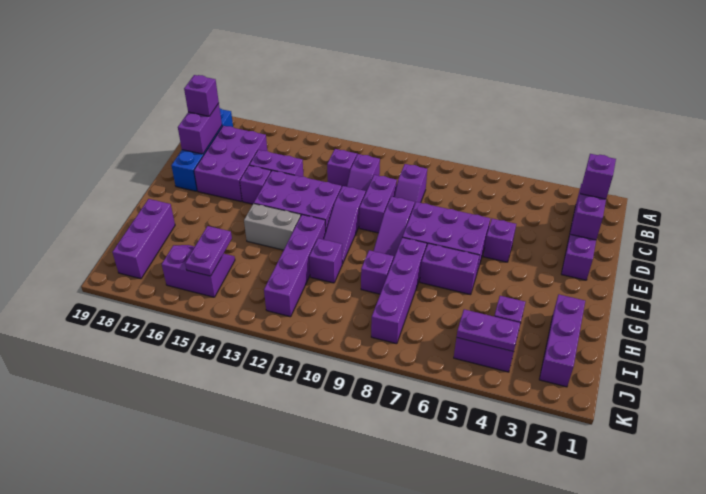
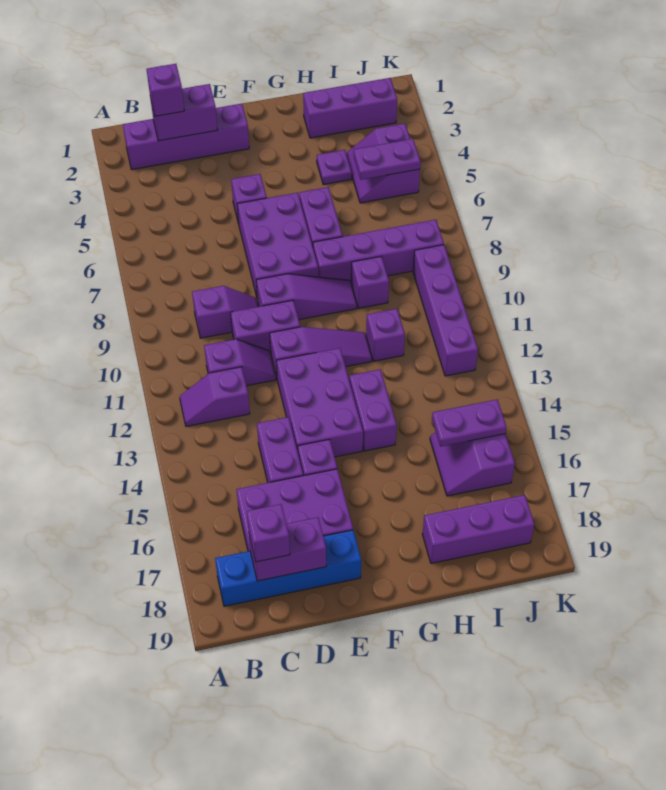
purple 1x4 brick [264,215,326,317] -> purple 1x4 brick turned to [413,245,478,376]
grey 1x2 brick [244,203,301,250] -> purple 1x2 brick [349,369,397,451]
purple 1x2 plate [457,309,520,352] -> purple 1x2 plate turned to [354,139,421,180]

